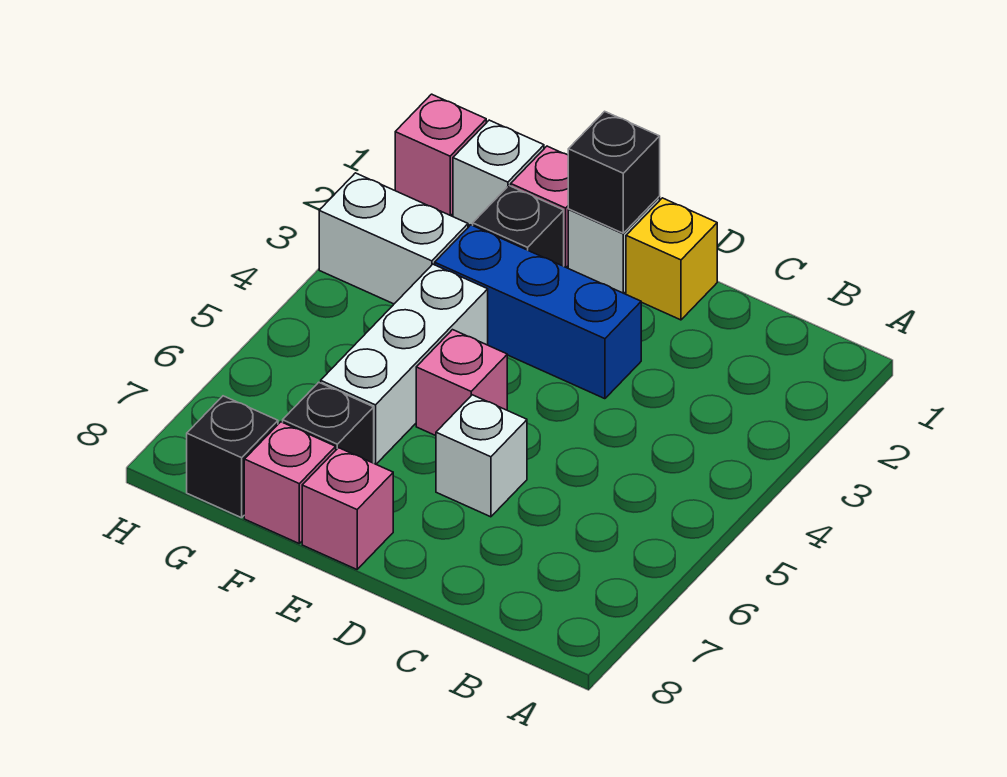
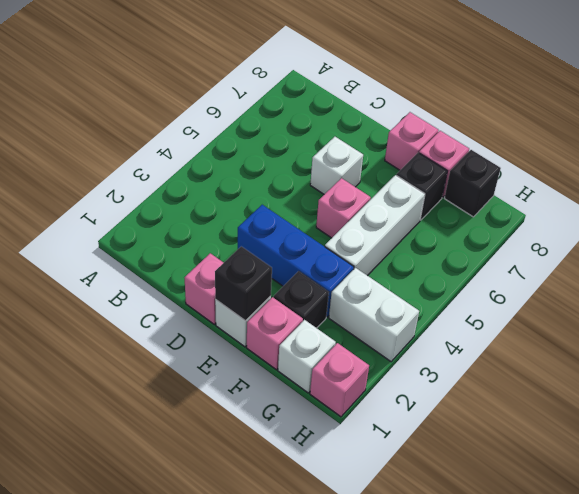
yellow 1x1 brick [626,198,717,320] -> pink 1x1 brick [185,253,224,324]

